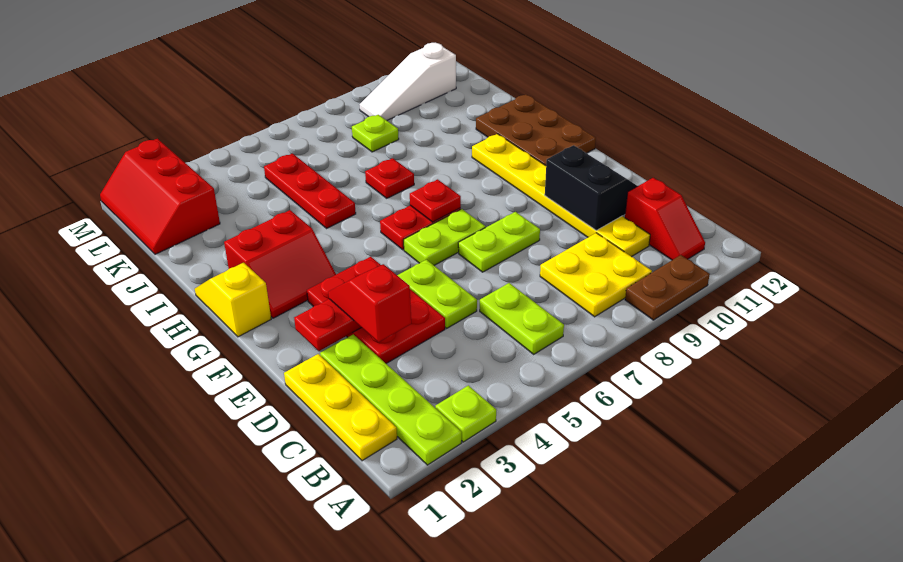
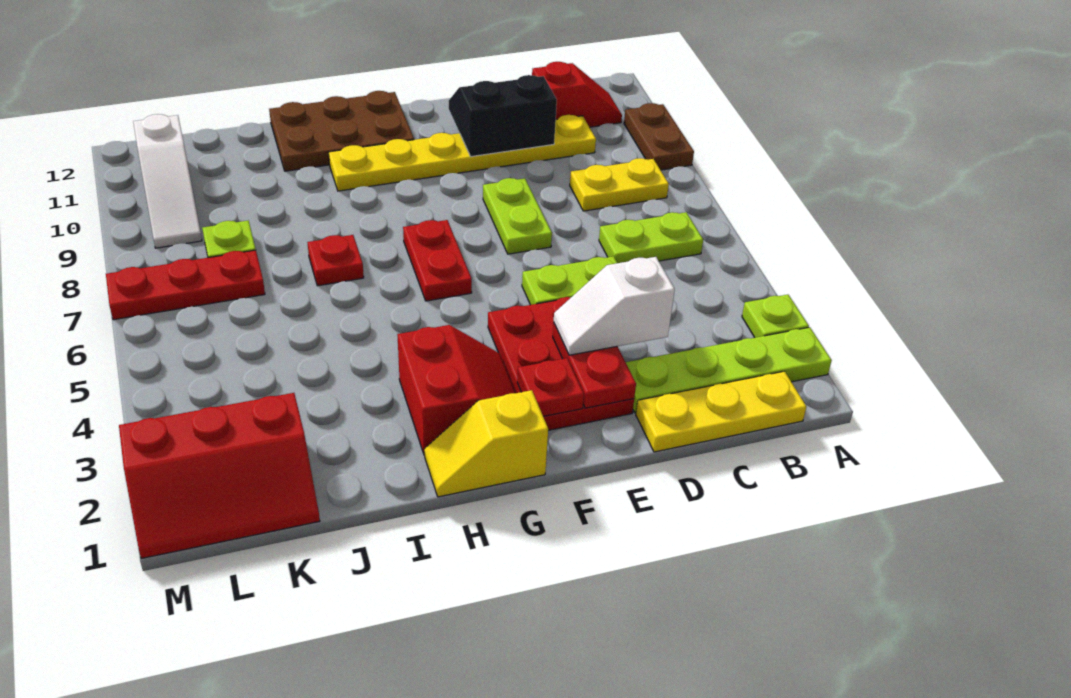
yellow 2x2 plate [540,233,652,317] -> yellow 1x2 plate [570,158,669,211]
red 2x3 plate [307,257,445,363] -> red 2x3 plate turned to [488,297,634,430]
red 1x2 slope [328,264,411,342] -> white 1x2 slope [554,257,675,355]
lime 1x2 plate [404,209,485,265] -> none
red 1x1 plate [410,179,461,222] -> red 1x1 plate moved to [517,358,584,416]
red 1x3 plate [264,154,356,228] -> red 1x3 plate moved to [106,250,265,320]

